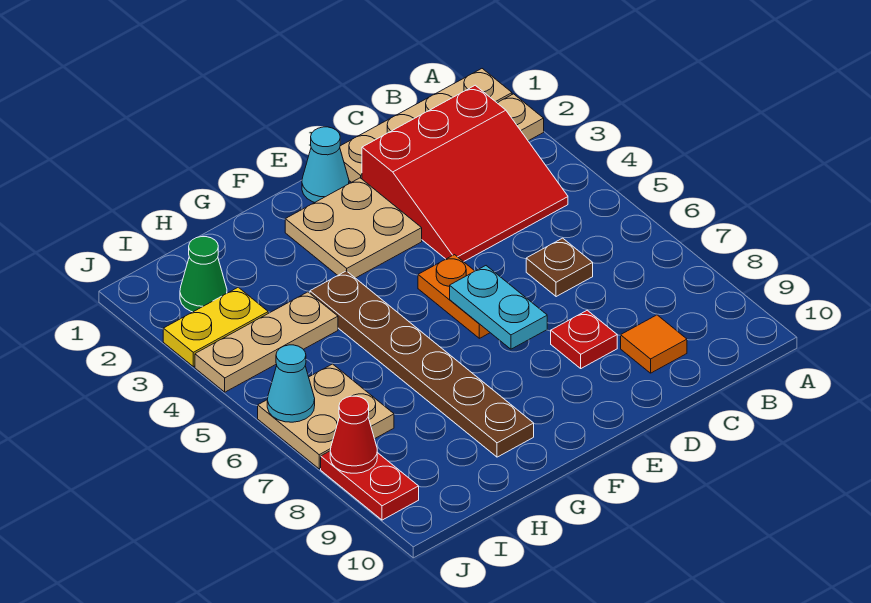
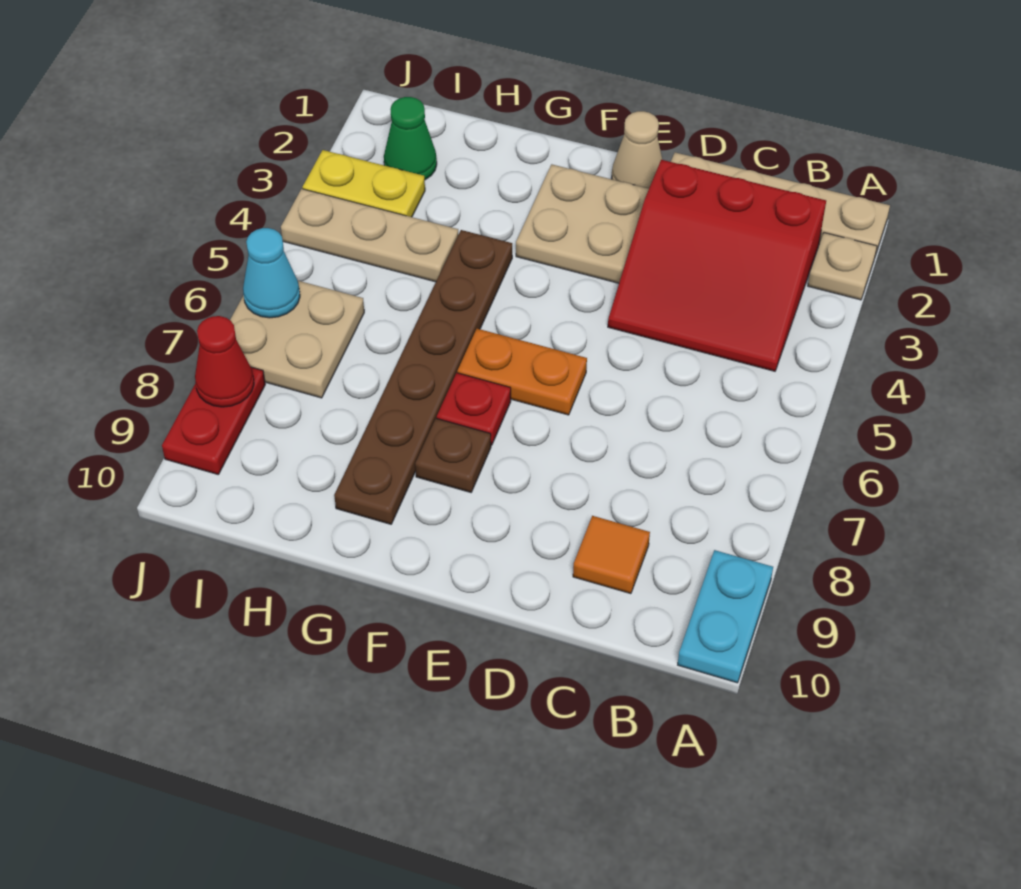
brown 1x1 plate [526,238,593,297] -> brown 1x1 plate moved to [415,418,491,492]
red 1x1 plate [551,310,617,368] -> red 1x1 plate moved to [437,373,511,445]
cyan 1x1 cone [302,127,349,203] -> tan 1x1 cone [612,111,662,189]
orange 1x2 plate [418,255,490,338] -> orange 1x2 plate turned to [457,329,587,415]
cyan 1x2 plate [450,266,547,349] -> cyan 1x2 plate moved to [678,550,773,683]

